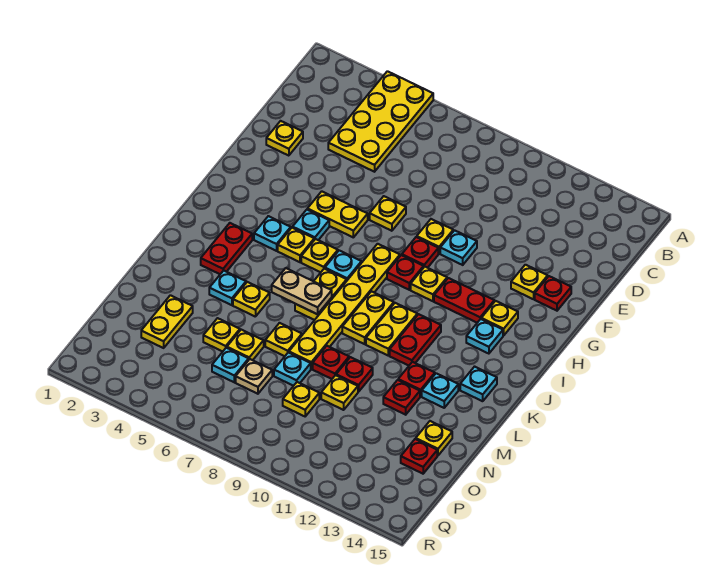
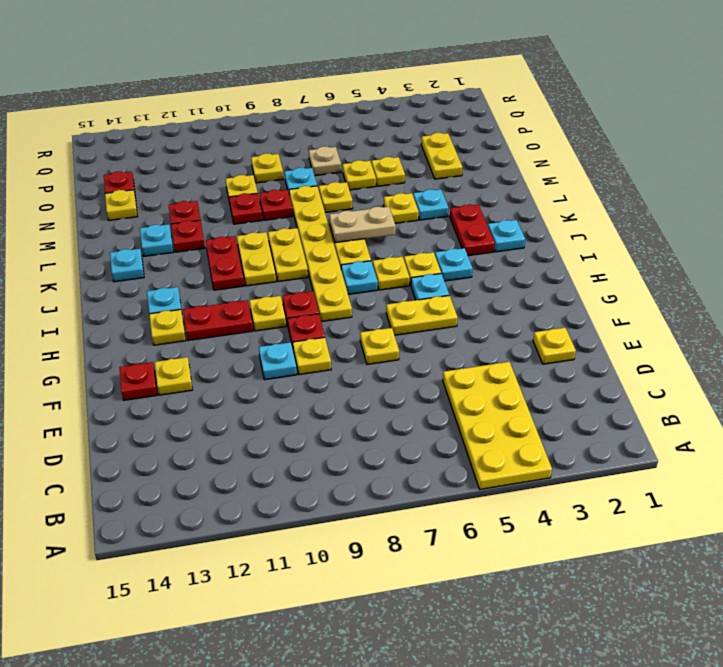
cyan 1x1 plate [212,348,249,382] -> cyan 1x1 plate moved to [488,220,525,252]

